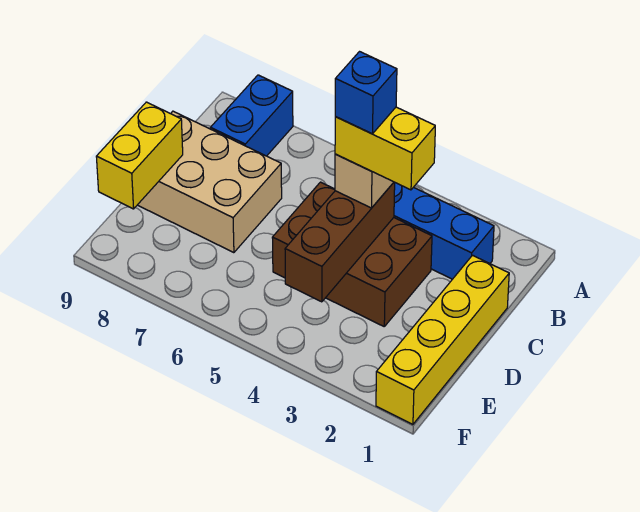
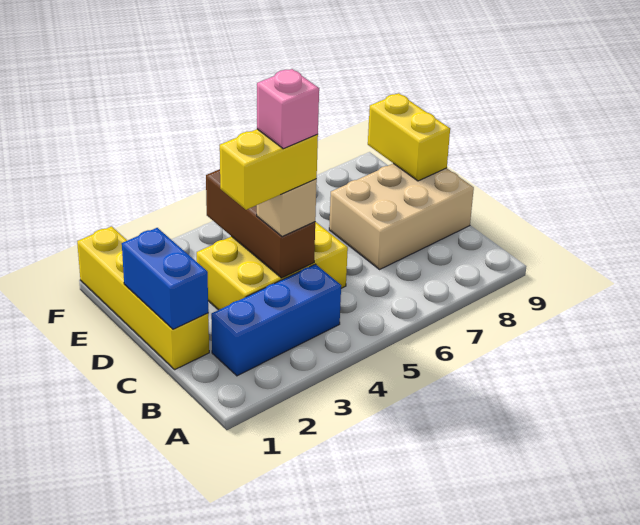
blue 1x2 brick [210,75,293,156] -> blue 1x2 brick moved to [122,228,208,329]
brown 2x3 brick [272,182,432,326] -> yellow 2x3 brick [197,222,348,310]
blue 1x1 brick [335,52,397,134] -> pink 1x1 brick [257,69,319,149]

